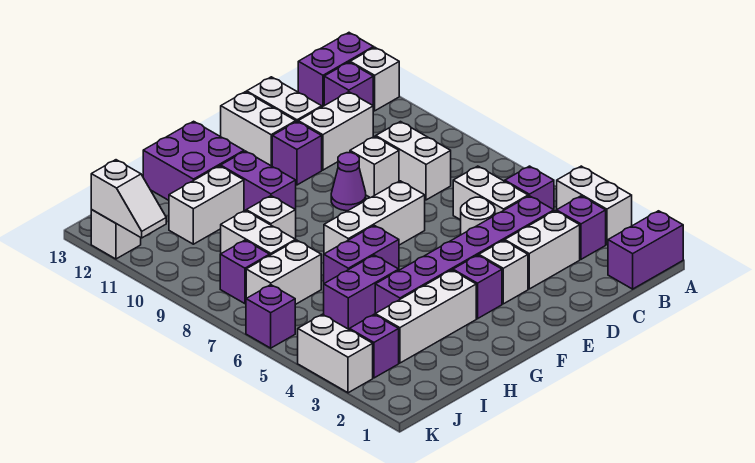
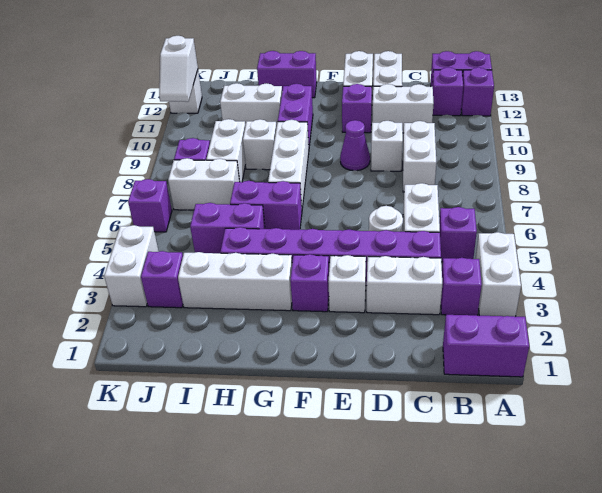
white 1x1 brick [350,47,399,111] -> purple 1x1 brick [461,68,494,116]
white 1x3 brick [324,181,425,254] -> white 1x3 brick turned to [268,120,309,208]
purple 2x2 brick [143,121,244,200] -> purple 1x2 brick [257,51,317,98]

